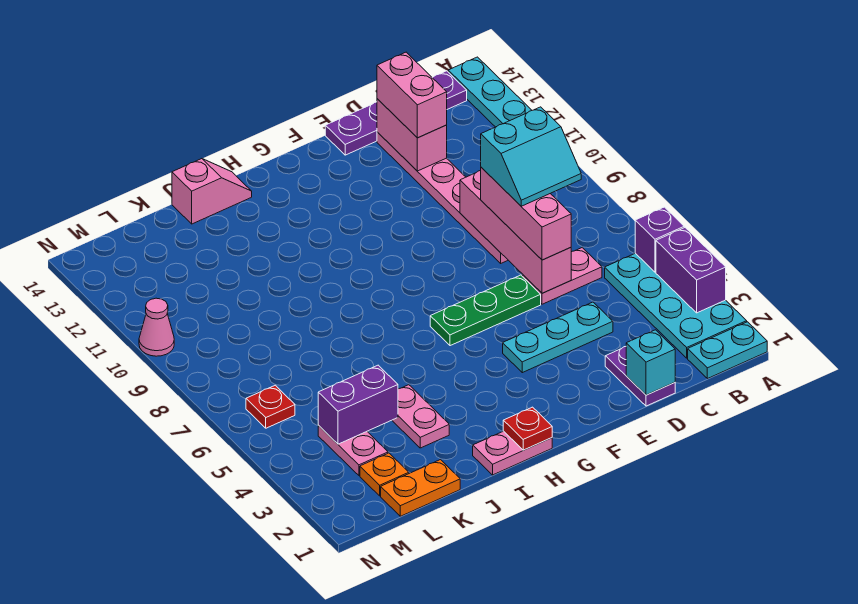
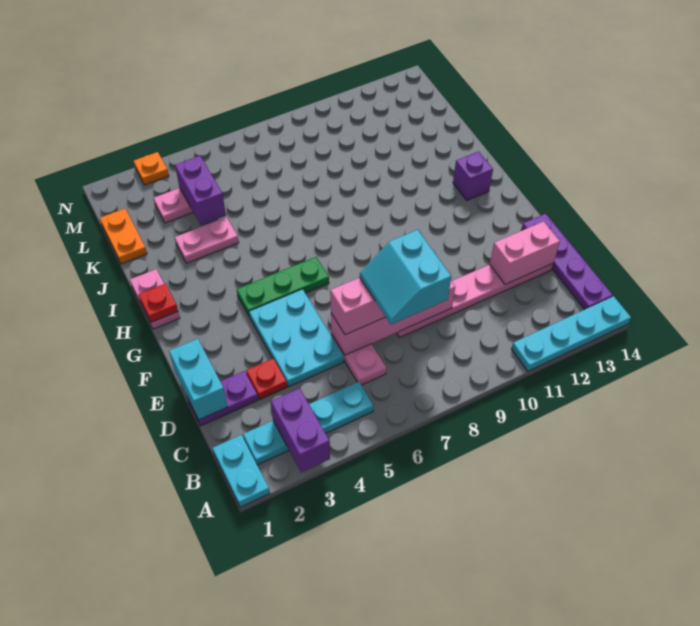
cyan 2x4 plate [605,253,747,358] -> cyan 1x4 plate [243,382,374,465]
purple 1x2 brick [656,227,726,313] -> purple 1x2 brick turned to [271,388,330,472]
purple 1x1 brick [635,207,684,272] -> purple 1x1 brick moved to [453,152,493,200]
cyan 1x1 brick [626,330,675,395] -> cyan 1x2 brick [169,339,227,420]
cyan 1x3 plate [503,302,613,373] -> cyan 2x3 plate [249,289,344,387]
pink 1x2 brick [377,52,447,138] -> none
green 1x3 plate [430,275,541,346] -> green 1x3 plate turned to [237,257,329,317]
pink 1x2 slope [172,159,252,224] -> none
orange 1x1 plate [360,453,409,496] -> orange 1x1 plate moved to [134,152,169,185]
red 1x1 plate [246,385,295,428] -> red 1x1 plate moved to [246,358,287,399]
pink 1x1 cone [139,298,174,356] -> none

